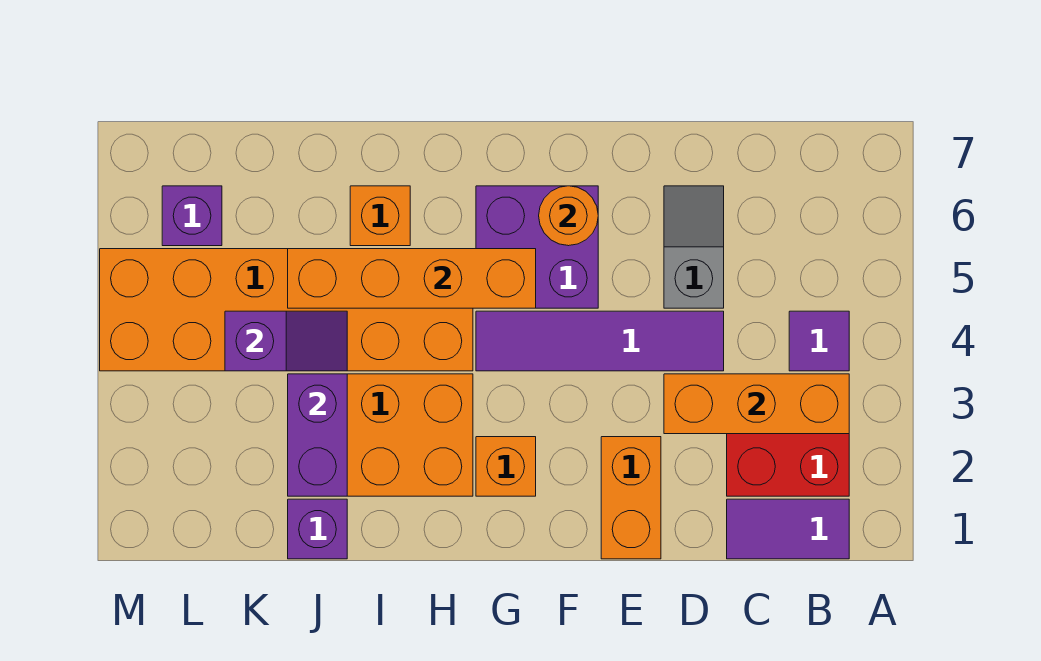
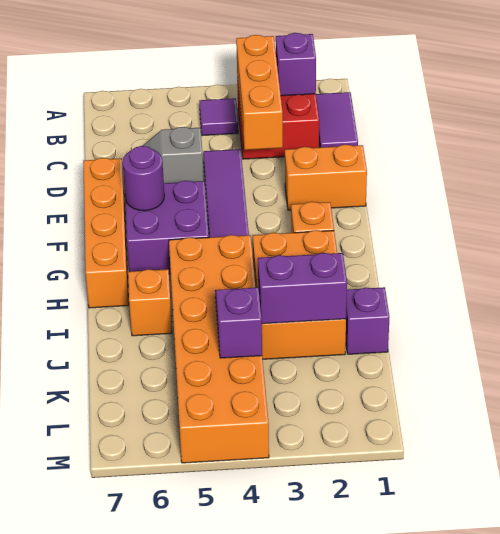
orange 1x1 round brick [539,186,598,246] -> purple 1x1 round brick [123,146,164,211]
orange 1x4 brick [288,249,536,308] -> orange 1x4 brick moved to [83,158,129,308]
purple 1x1 brick [162,186,222,246] -> purple 1x1 brick moved to [276,33,316,96]

